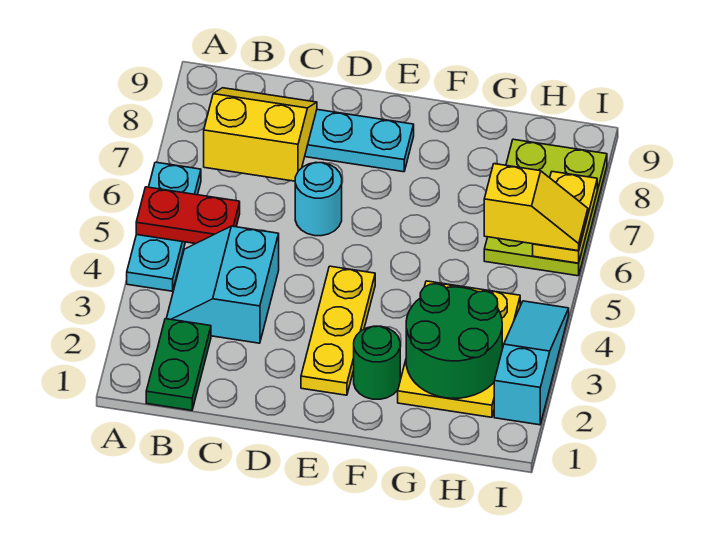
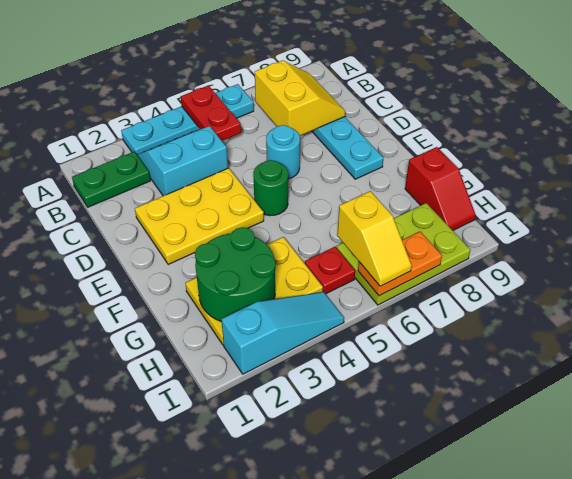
cyan 1x3 plate [127,162,201,291] -> cyan 1x4 plate [121,84,254,155]
yellow 1x3 plate [301,266,375,395] -> yellow 2x3 plate [135,168,264,264]
green 1x1 round brick [354,326,400,399] -> green 1x1 round brick moved to [253,160,288,216]
none -> red 1x2 slope [405,147,476,230]
none -> red 1x1 plate [305,247,355,294]
yellow 1x2 plate [533,172,597,263] -> orange 1x2 plate [358,232,442,296]

